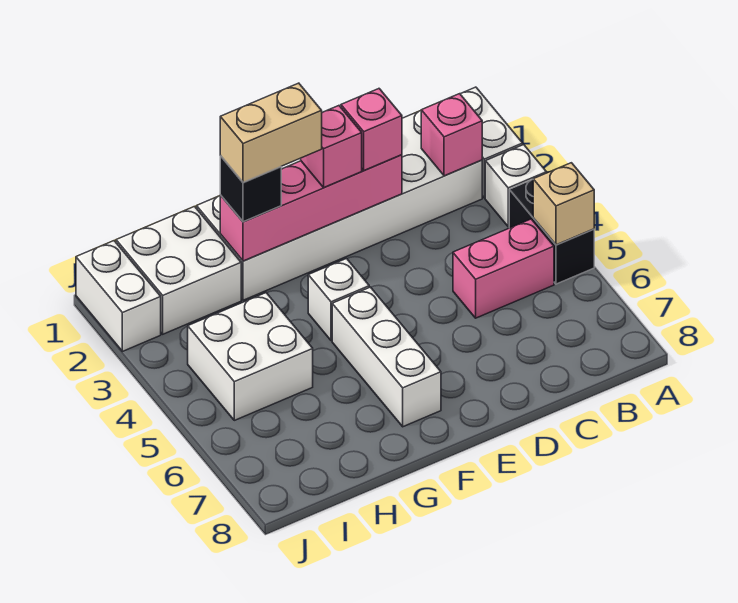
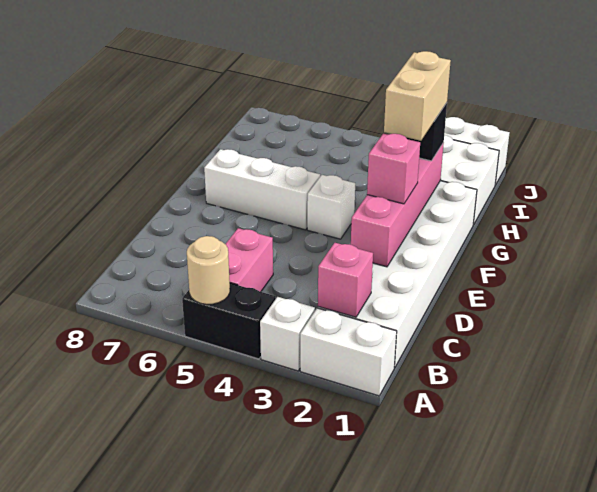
tan 1x1 brick [533,163,594,245] -> tan 1x1 round brick [187,236,230,304]
pink 1x1 brick [341,89,402,171] -> none
white 2x2 brick [188,293,313,420] -> none

